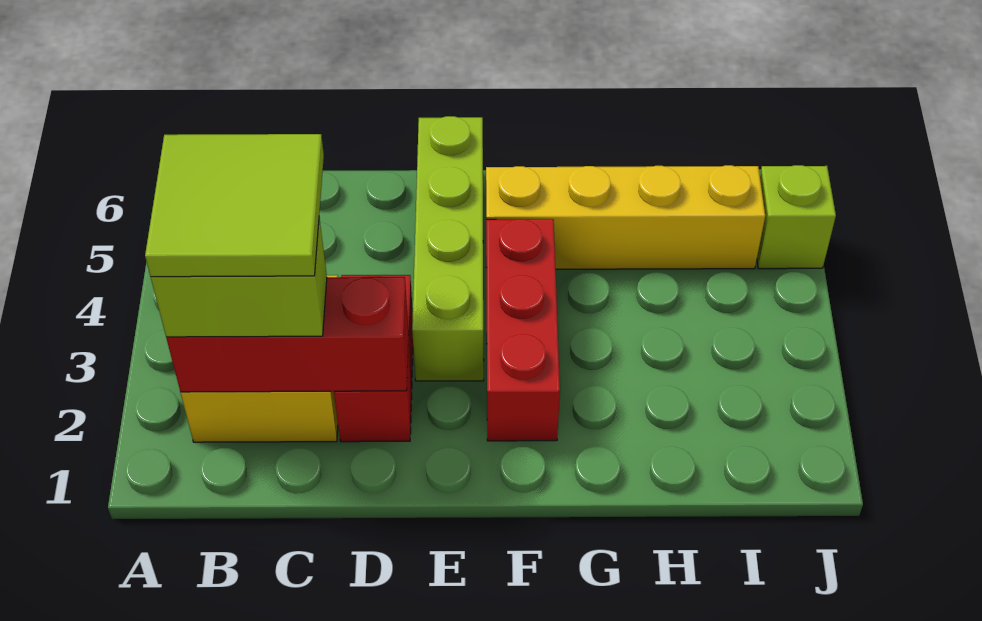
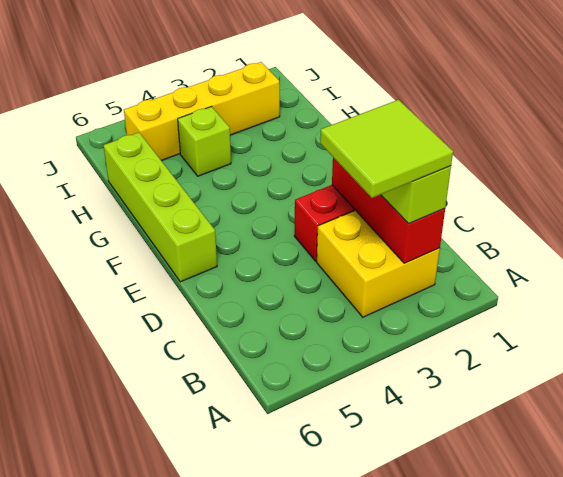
lime 1x4 brick [412,116,484,381] -> lime 1x4 brick turned to [104,132,217,282]
red 1x3 brick [486,219,560,441] -> none
yellow 1x4 brick [486,165,765,269] -> yellow 1x4 brick turned to [124,62,280,161]
lime 1x1 brick [757,165,836,269] -> lime 1x1 brick moved to [178,107,231,176]

